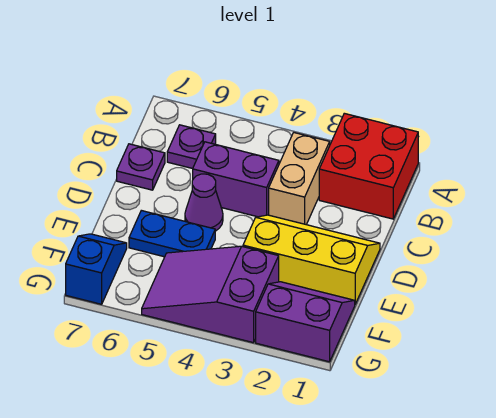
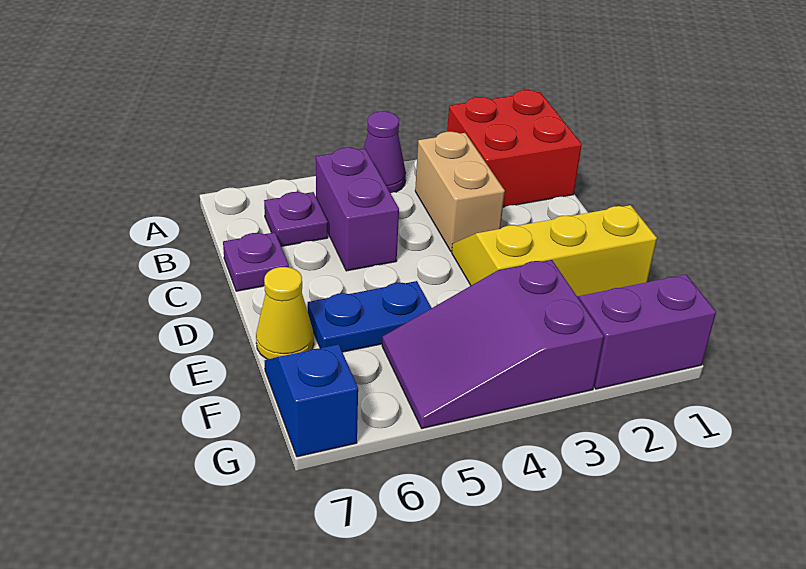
purple 1x2 brick [193,142,279,217] -> purple 1x2 brick turned to [316,148,399,271]
purple 1x1 cone [185,174,223,231] -> purple 1x1 cone moved to [364,111,406,193]
none -> yellow 1x1 cone [256,267,314,360]

